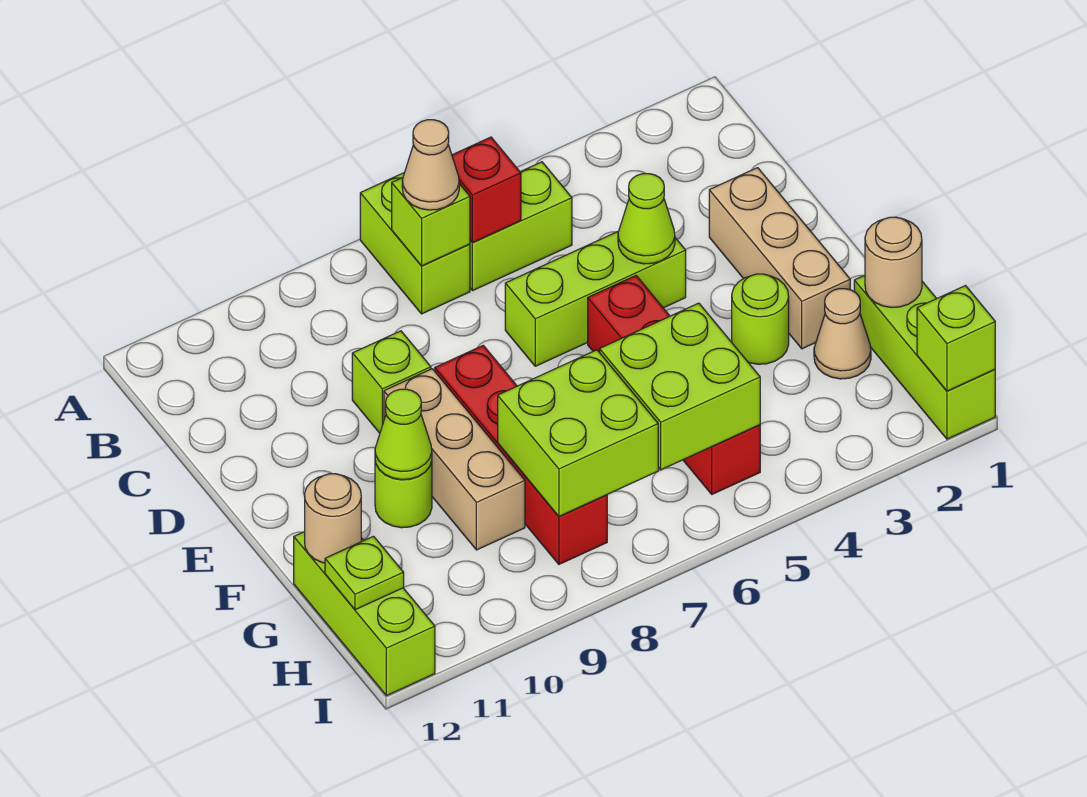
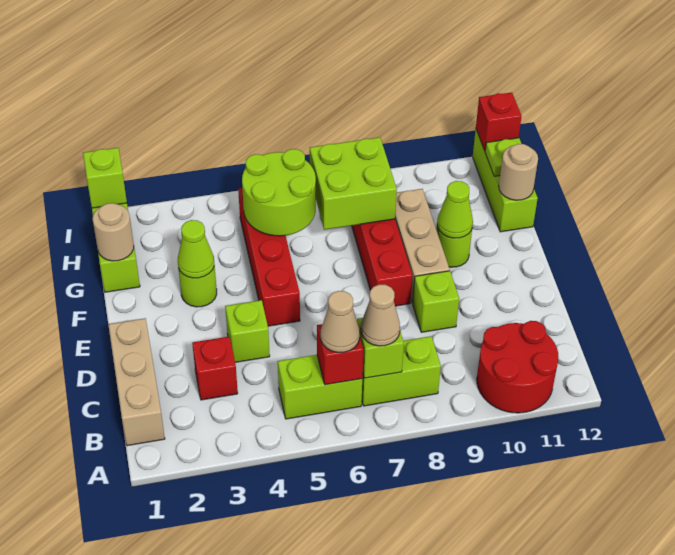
lime 1x2 brick [360,173,470,314] -> lime 1x2 brick turned to [362,336,441,406]
none -> red 2x2 round brick [477,321,558,413]
none -> red 1x1 brick [192,337,238,400]
tan 1x3 brick [709,168,850,349] -> tan 1x3 brick moved to [108,318,165,446]
lime 1x3 brick [505,232,686,366] -> lime 1x1 brick [225,300,270,362]
lime 1x1 cone [618,174,675,264] -> lime 1x1 cone moved to [178,220,214,278]
tan 1x1 cone [814,289,871,379] -> tan 1x1 cone moved to [321,291,360,352]
lime 2x2 brick [600,303,760,470] -> lime 2x2 round brick [242,149,316,236]
none -> red 1x1 brick [476,93,522,151]

